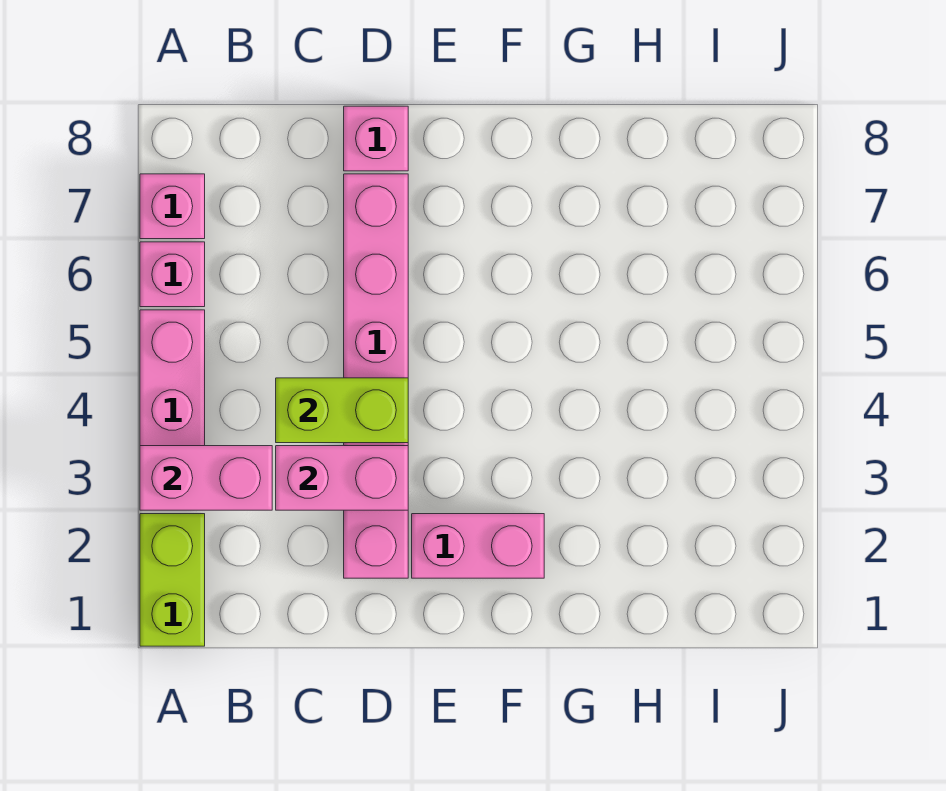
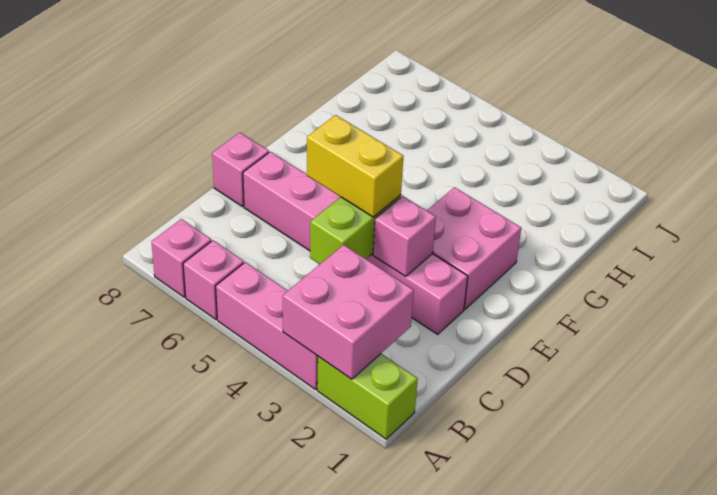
pink 1x2 brick [140,446,272,510] -> pink 2x2 brick [283,245,414,379]
pink 1x2 brick [276,446,408,510] -> pink 1x1 brick [373,196,436,277]
none -> yellow 1x2 brick [307,115,404,217]
pink 1x2 brick [412,514,544,578] -> pink 2x2 brick [427,187,521,309]

